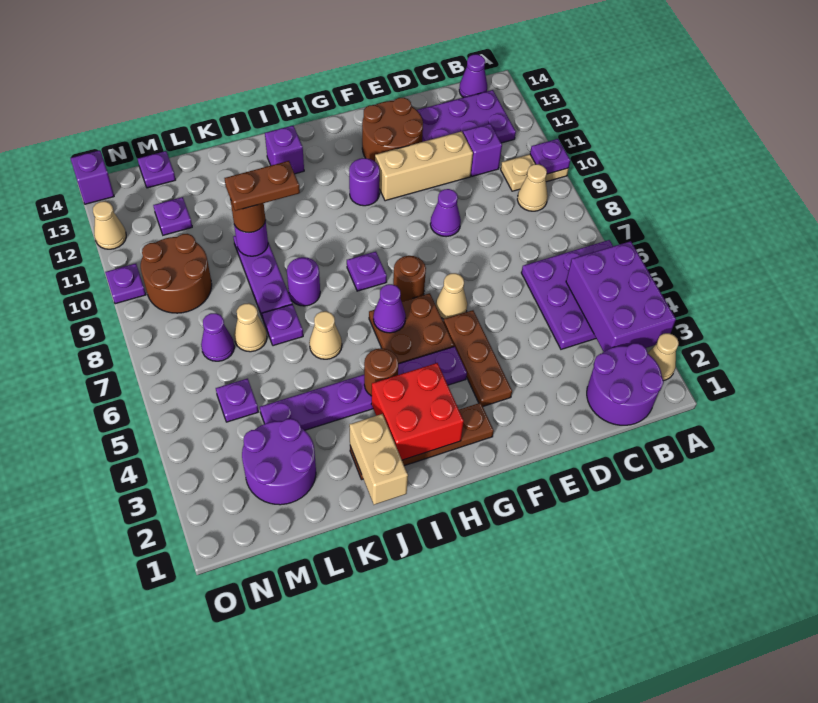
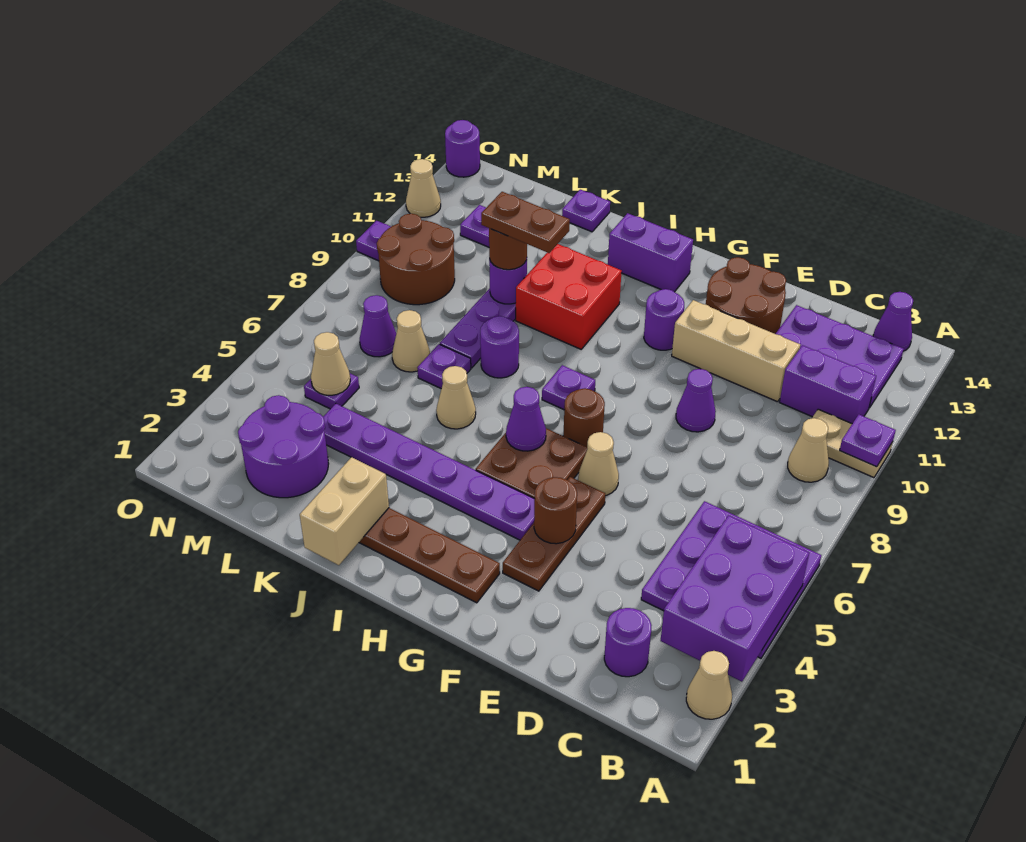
purple 2x2 round brick [587,343,663,425] -> purple 1x1 round brick [604,608,652,677]
purple 1x1 brick [463,124,502,176] -> purple 1x2 brick [780,345,876,424]
red 2x2 brick [371,363,464,460] -> red 2x2 brick moved to [516,244,622,349]
brown 1x1 round brick [364,348,398,396] -> brown 1x1 round brick moved to [534,477,577,544]
purple 1x1 brick [265,126,304,174] -> purple 1x2 brick [608,213,693,292]
none -> tan 1x1 cone [311,332,350,395]
purple 1x1 plate [138,151,176,188] -> purple 1x1 plate moved to [562,190,610,232]
purple 1x1 brick [70,150,114,204] -> purple 1x1 round brick [445,120,480,177]

